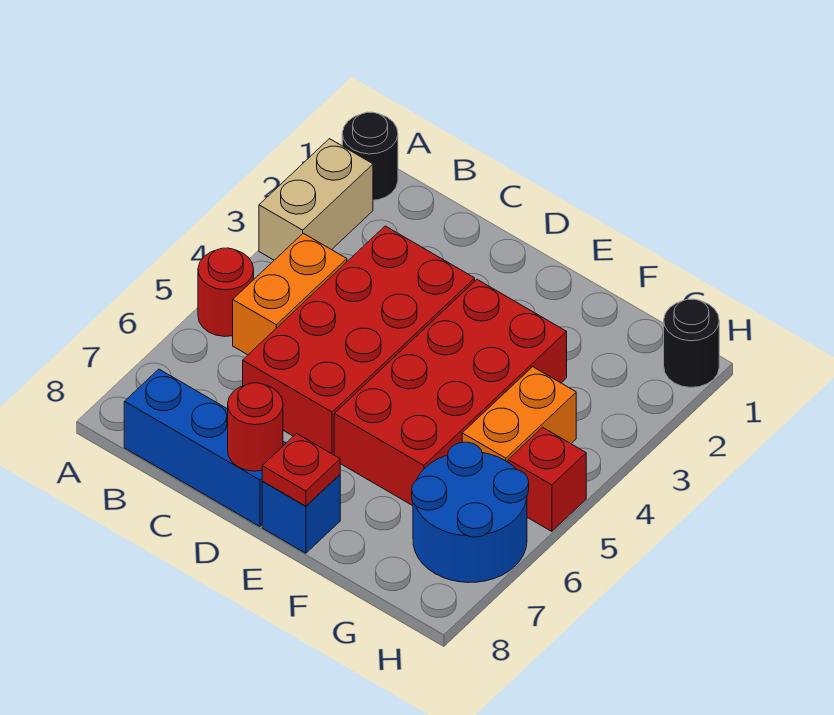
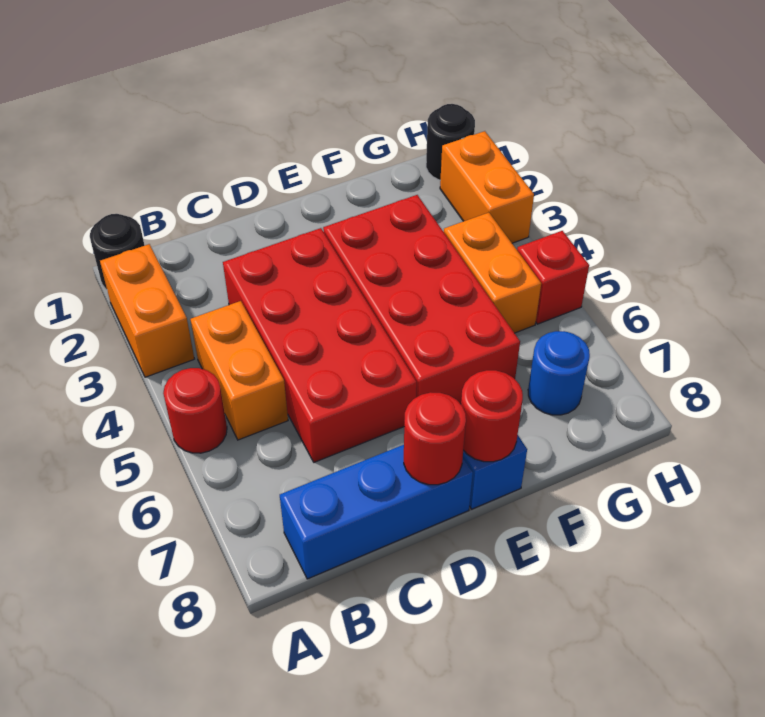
tan 1x2 brick [259,139,373,260] -> orange 1x2 brick [100,244,194,377]
red 1x1 plate [262,434,340,506] -> red 1x1 round brick [461,370,523,462]
blue 2x2 round brick [412,442,529,583] -> blue 1x1 round brick [528,331,590,415]
none -> orange 1x2 brick [440,131,534,243]

